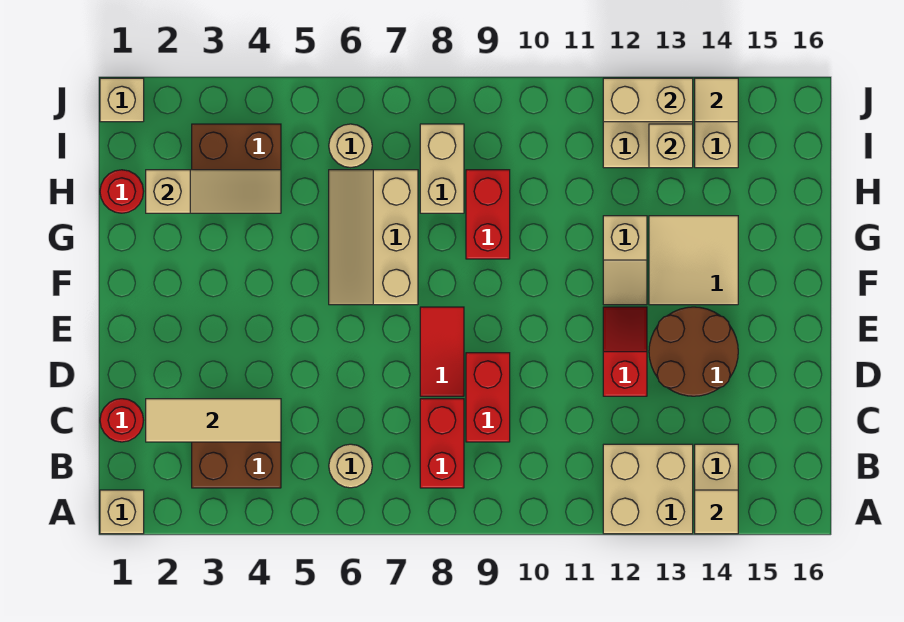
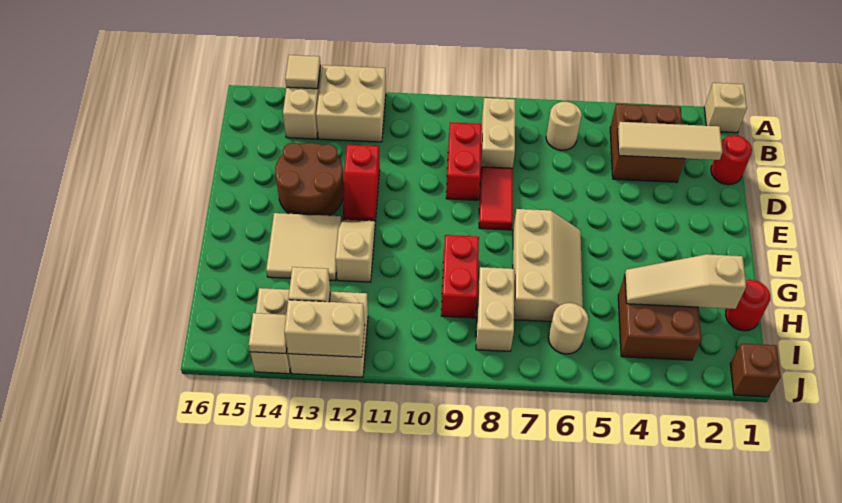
red 1x2 brick [420,399,464,488] -> tan 1x2 brick [481,98,515,168]
tan 1x1 brick [100,78,144,122] -> brown 1x1 brick [730,344,781,397]

